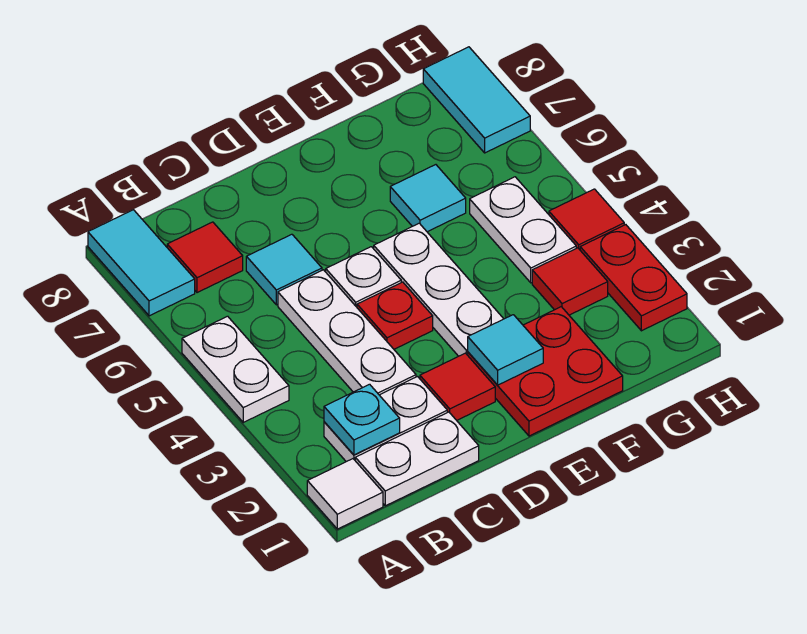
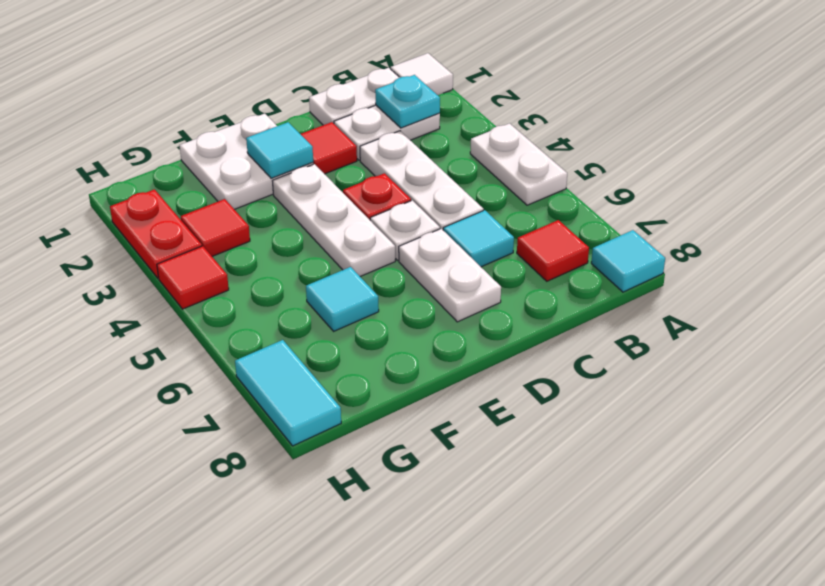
cyan 1x2 tile [88,210,195,316] -> cyan 1x1 tile [591,230,665,292]
red 2x2 plate [468,307,623,436] -> white 2x2 plate [180,114,313,209]
white 1x2 plate [470,177,576,283] -> white 1x2 plate moved to [399,229,501,322]

